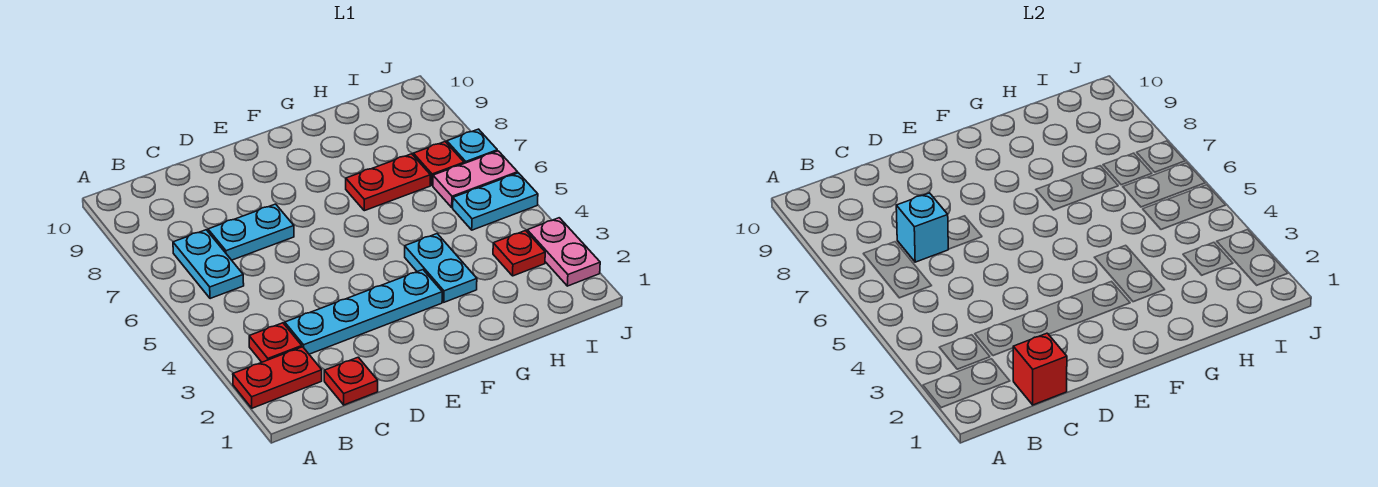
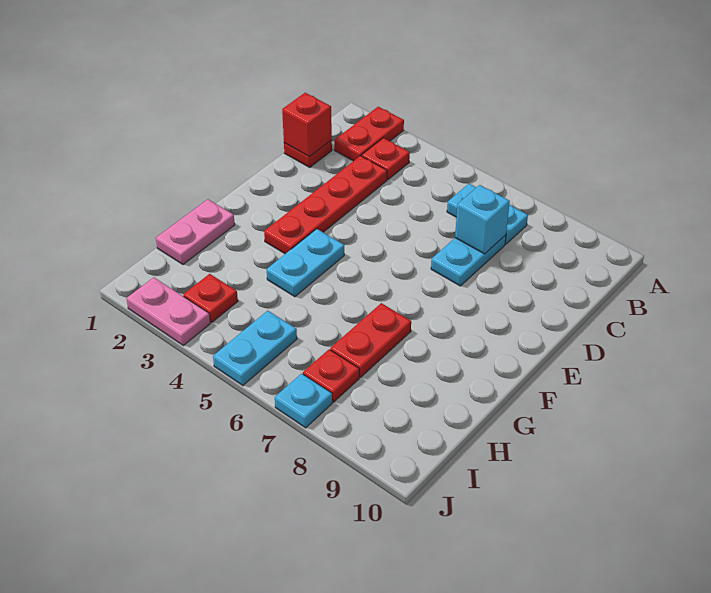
cyan 1x4 plate [285,270,442,354] -> red 1x4 plate [264,156,387,254]
cyan 1x2 plate [405,234,477,302] -> cyan 1x2 plate turned to [267,229,344,297]
pink 1x2 plate [433,151,518,208] -> pink 1x2 plate moved to [156,199,235,264]

